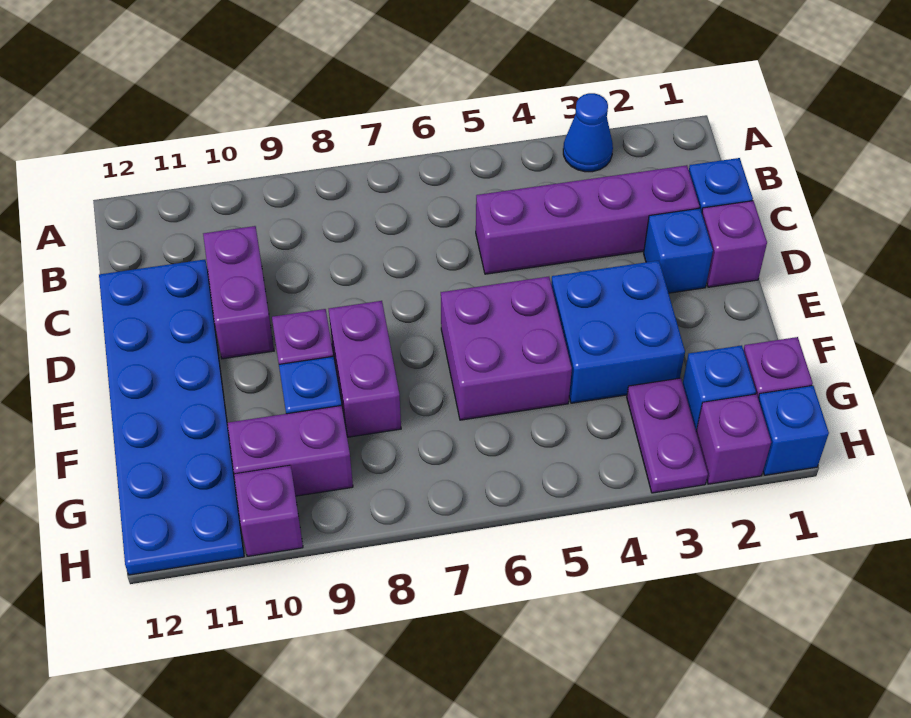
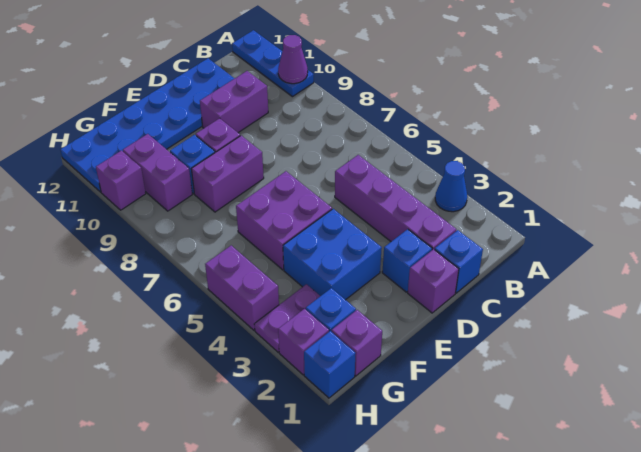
none -> blue 1x3 plate [232,30,314,97]
none -> purple 1x1 cone [278,35,308,84]
none -> purple 1x2 brick [205,246,279,330]

